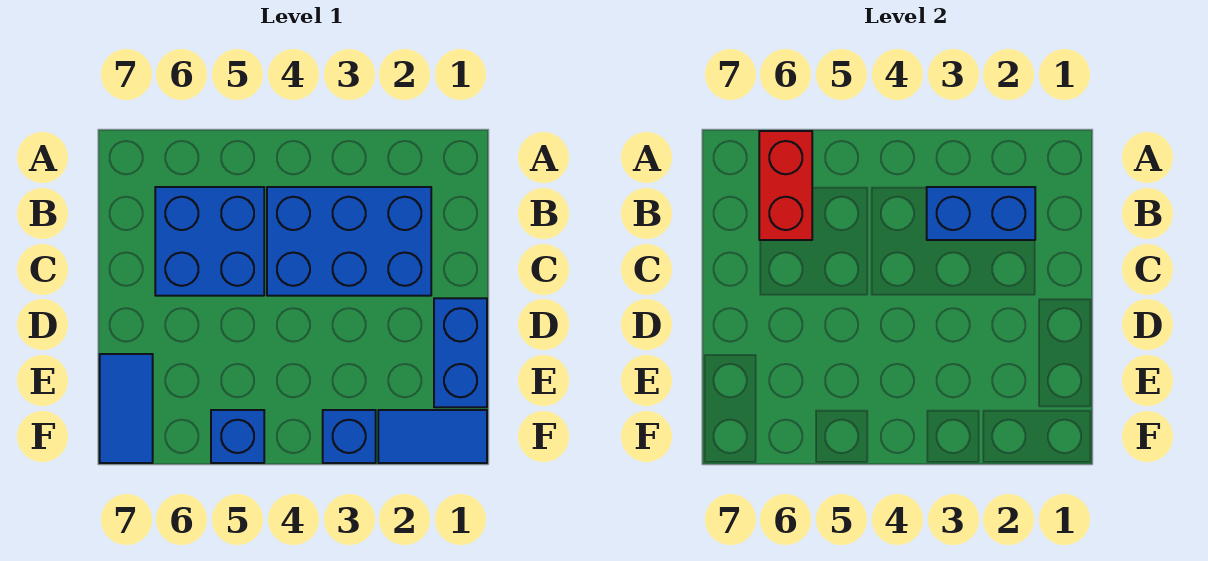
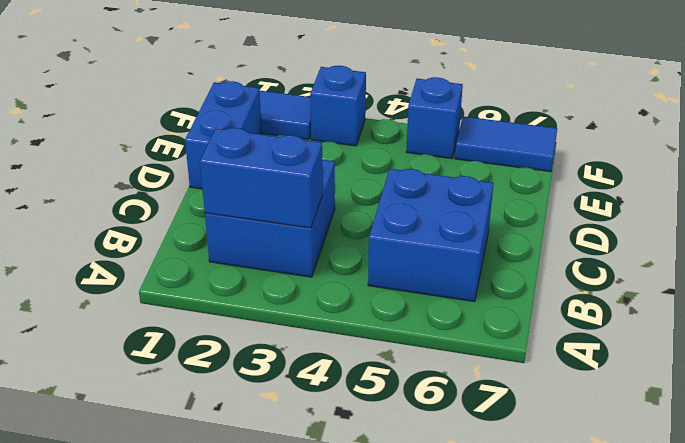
red 1x2 brick [759,131,812,240] -> none
blue 2x3 brick [267,187,431,296] -> blue 2x2 brick [205,160,335,277]
blue 1x2 tile [100,354,153,463] -> blue 1x2 tile turned to [455,116,557,172]

